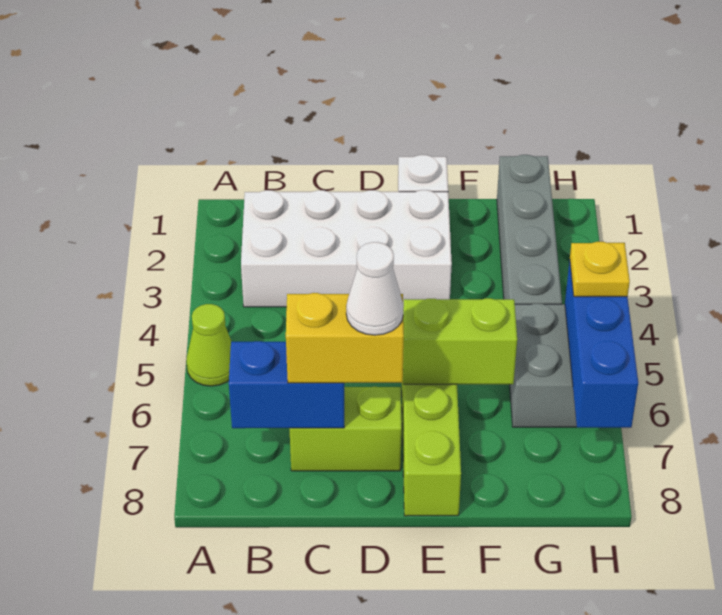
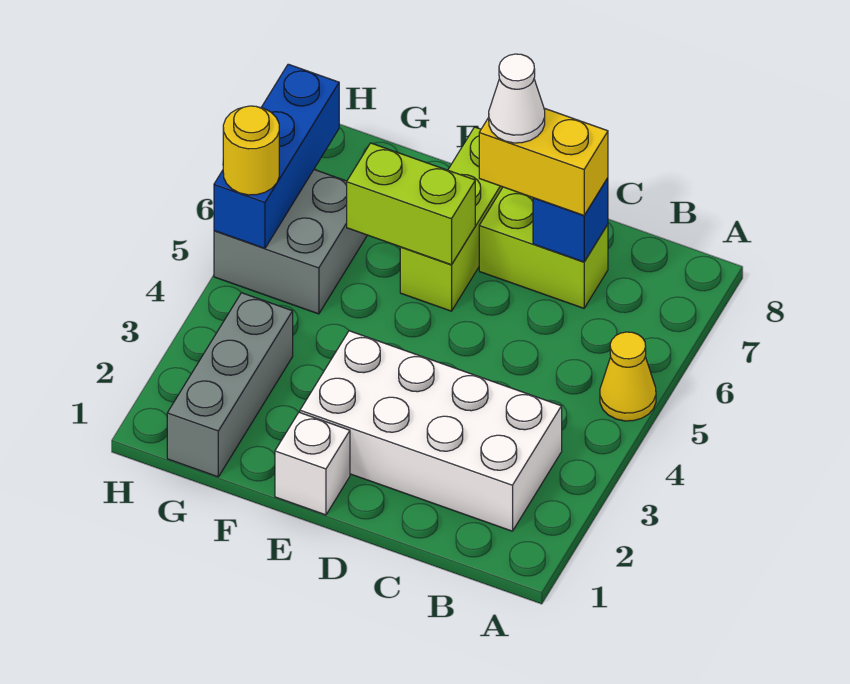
lime 1x1 cone [186,304,232,386] -> yellow 1x1 cone [600,332,656,421]
blue 1x2 brick [229,341,344,428] -> blue 1x1 brick [533,178,608,262]
grey 1x4 brick [497,155,562,304] -> grey 1x3 brick [167,293,293,477]
yellow 1x1 plate [570,242,630,297] -> yellow 1x1 round brick [223,106,279,195]

